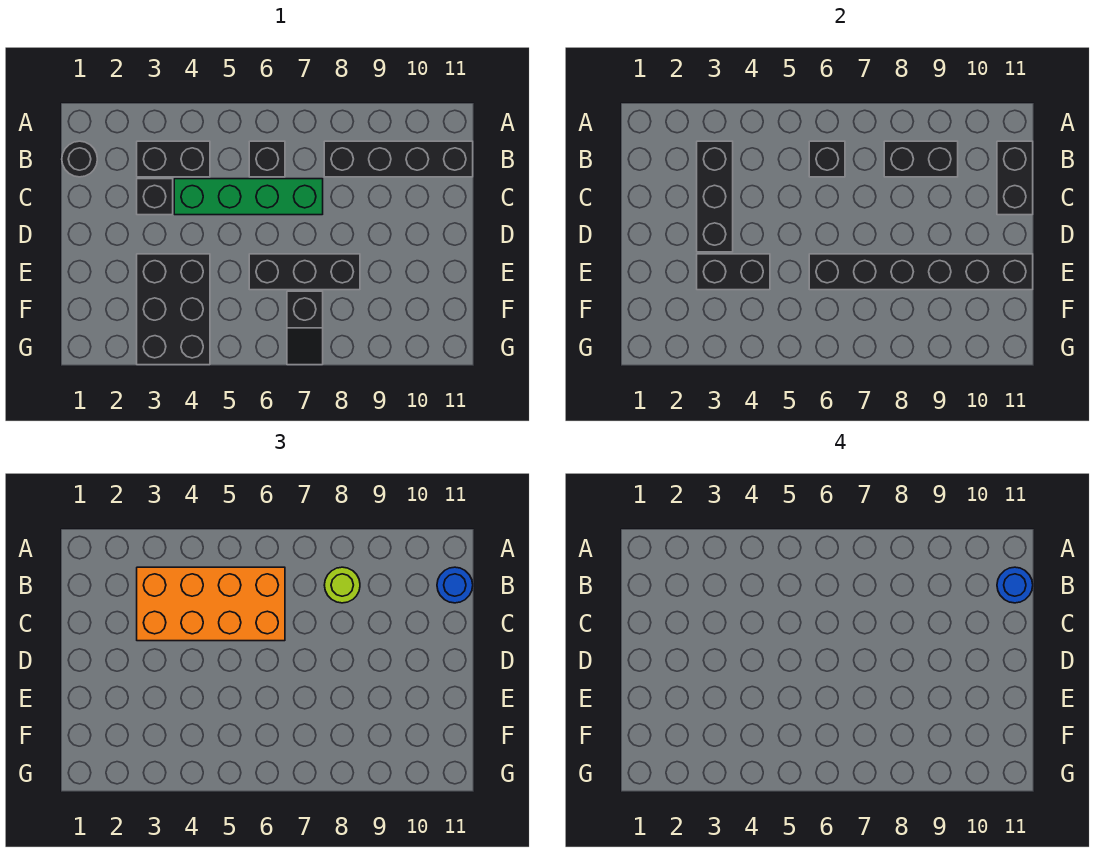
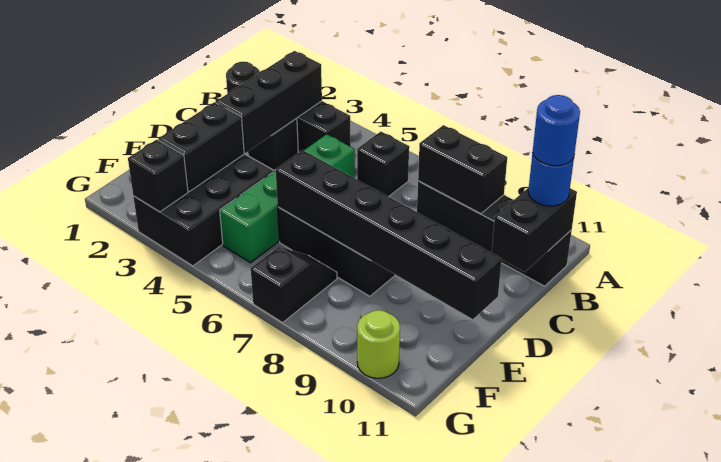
orange 2x4 brick [137,567,285,641] -> none
black 1x1 brick [809,141,845,177] -> black 1x1 brick moved to [128,140,188,212]
lime 1x1 round brick [324,567,360,603] -> lime 1x1 round brick moved to [357,310,400,378]
green 1x4 brick [174,179,323,215] -> green 1x4 brick turned to [220,134,355,263]
black 1x2 brick [697,254,770,290] -> black 1x2 brick turned to [158,102,244,191]
black 1x2 slope [287,291,323,365] -> black 1x2 slope turned to [251,247,337,323]

